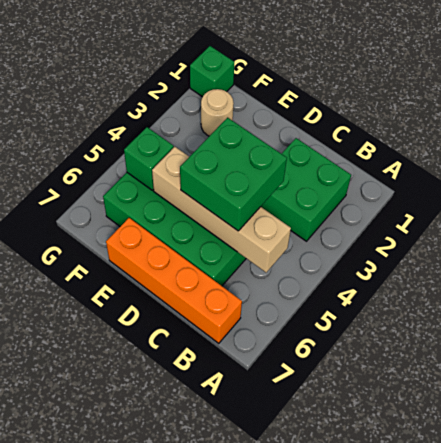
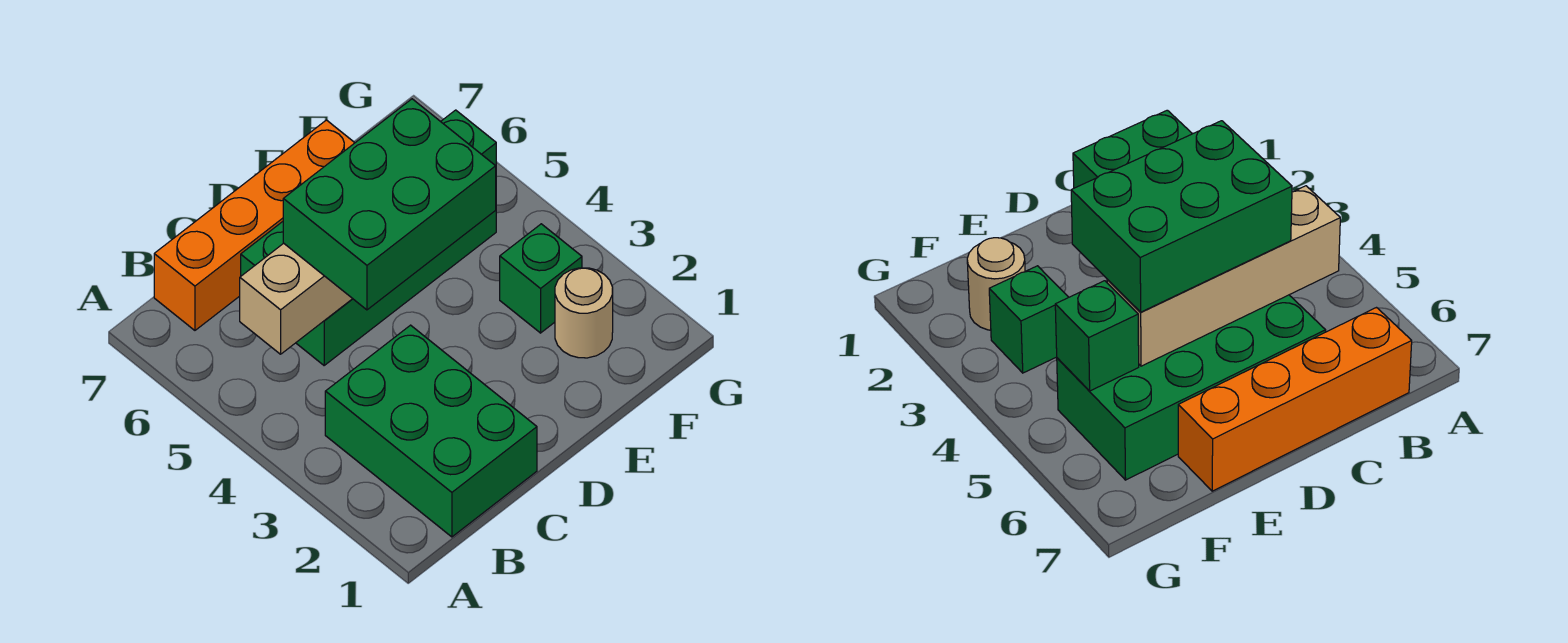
green 2x2 brick [261,138,351,241] -> green 2x3 brick [325,325,537,537]
green 2x2 brick [180,118,287,231] -> green 2x3 brick [283,99,496,310]
green 1x1 brick [190,46,234,97] -> green 1x1 brick moved to [500,224,582,333]

